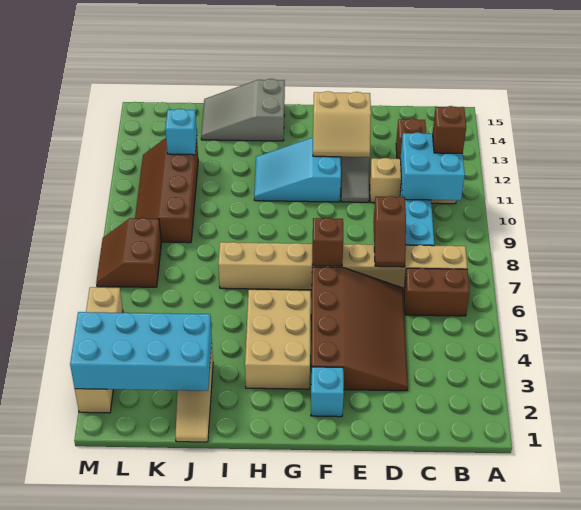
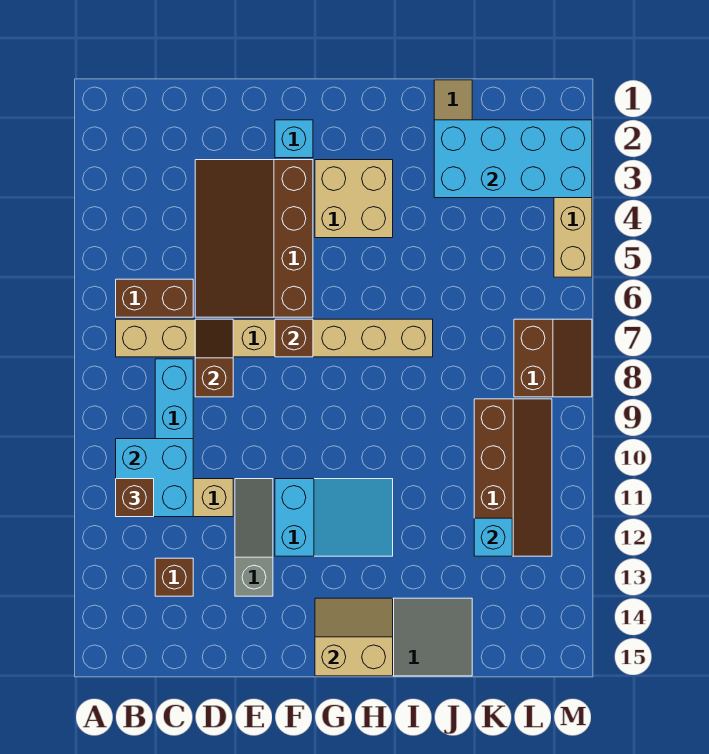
tan 2x2 slope [313,91,371,157] -> tan 2x2 slope moved to [315,598,393,676]
tan 2x3 brick [245,290,311,389] -> tan 2x2 brick [315,160,393,238]

